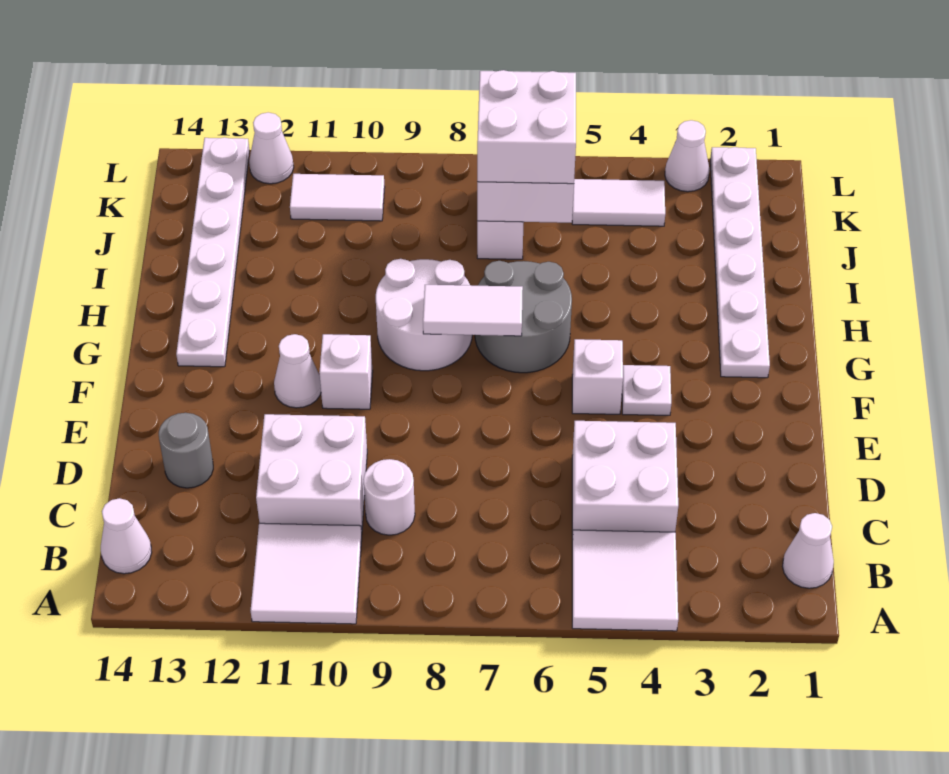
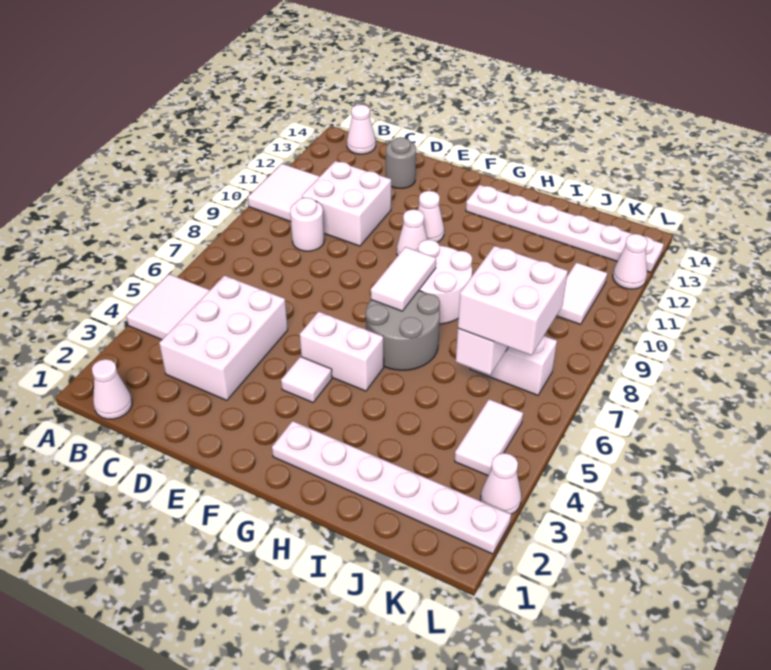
white 2x2 brick [572,421,678,539] -> white 2x3 brick [159,275,288,400]
white 1x1 plate [622,365,671,415] -> white 1x1 tile [281,357,332,403]
white 1x1 brick [572,339,623,414] -> white 1x2 brick [300,312,384,391]
white 1x1 brick [319,334,373,409] -> white 1x1 cone [397,209,427,256]

